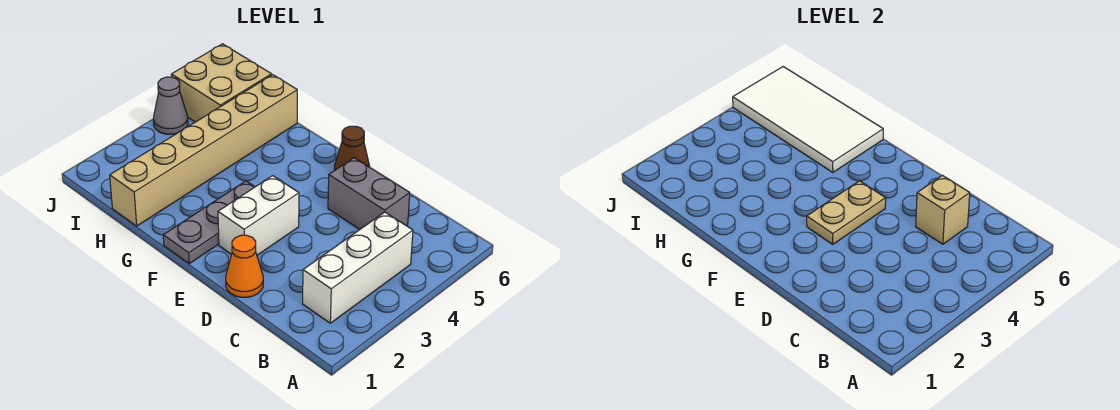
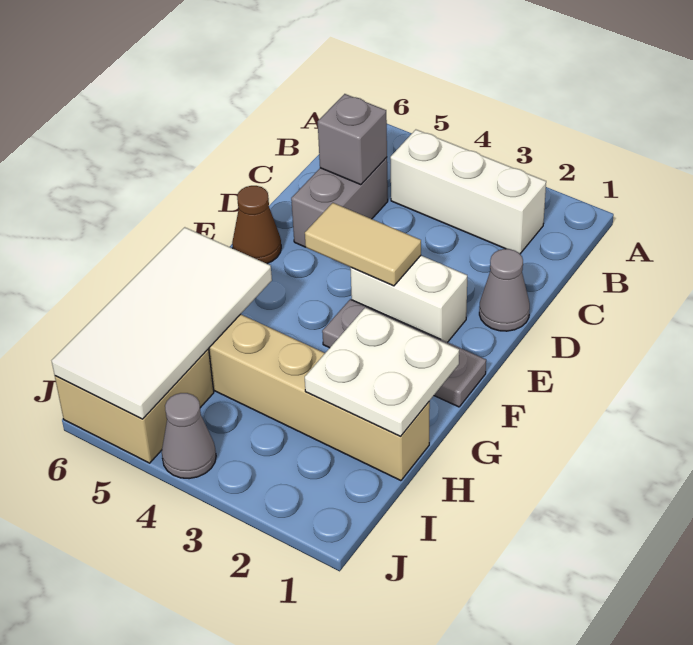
tan 1x1 brick [916,175,970,244] -> grey 1x1 brick [318,94,387,185]
orange 1x1 cone [226,235,263,297] -> grey 1x1 cone [479,249,530,331]
tan 1x2 plate [807,181,886,244] -> tan 1x2 tile [305,203,421,286]
none -> white 2x2 plate [305,308,459,436]

